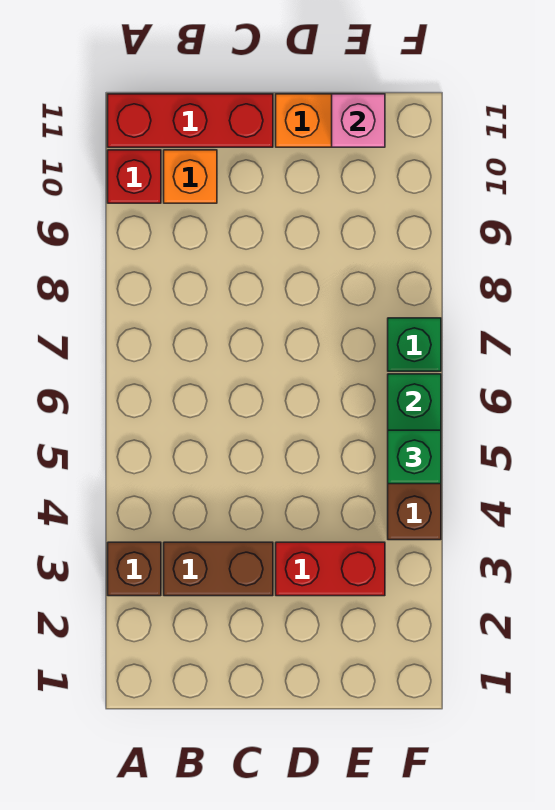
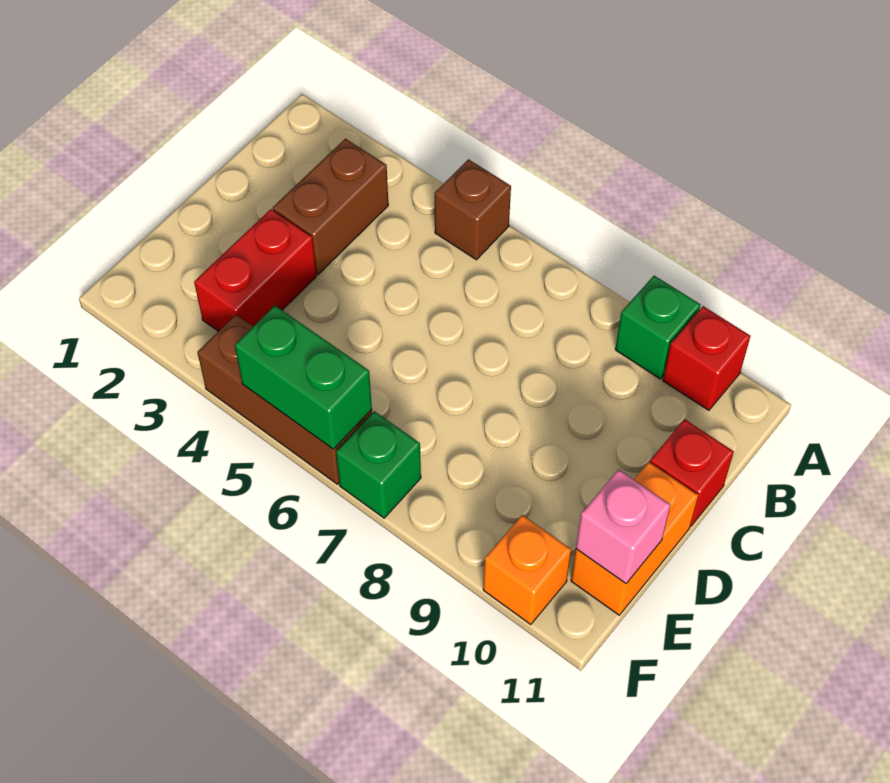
brown 1x1 brick [108,542,161,596] -> brown 1x1 brick moved to [435,159,511,260]
red 1x3 brick [108,94,273,147] -> red 1x1 brick [650,419,734,526]
orange 1x1 brick [164,150,217,203] -> orange 1x1 brick moved to [483,515,571,625]
green 1x1 brick [388,430,441,484] -> green 1x1 brick moved to [615,276,700,379]

